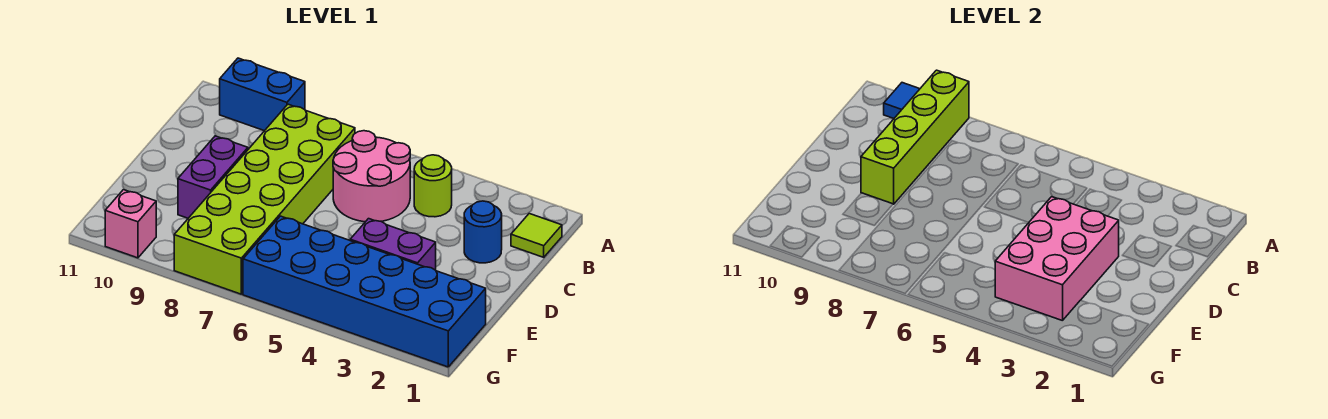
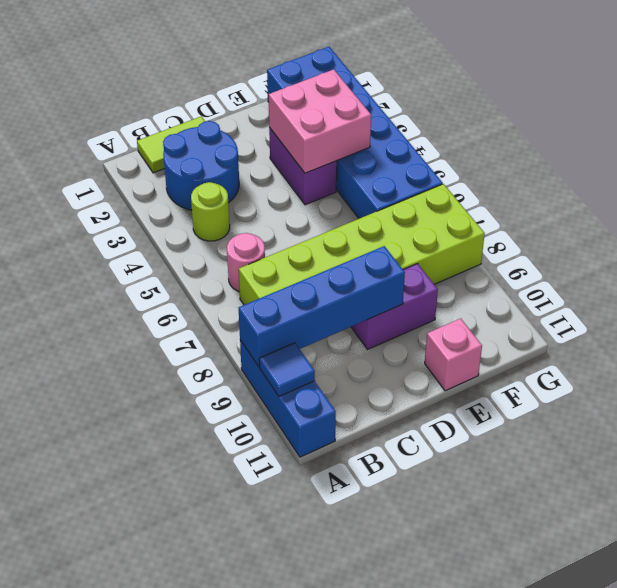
blue 1x2 brick [220,58,305,131] -> blue 1x3 brick [240,340,336,457]
lime 1x4 brick [861,70,969,204] -> blue 1x4 brick [239,246,405,366]
lime 1x1 tile [511,214,562,257] -> lime 1x2 tile [137,116,205,173]
pink 2x2 round brick [333,131,410,222] -> pink 1x1 round brick [227,233,265,292]
blue 1x1 round brick [464,201,502,263] -> blue 2x2 round brick [163,121,239,210]
pink 2x3 brick [995,197,1119,321] -> pink 2x2 brick [269,69,371,173]
pink 1x1 brick [105,190,156,258] -> pink 1x1 brick moved to [425,318,482,391]

